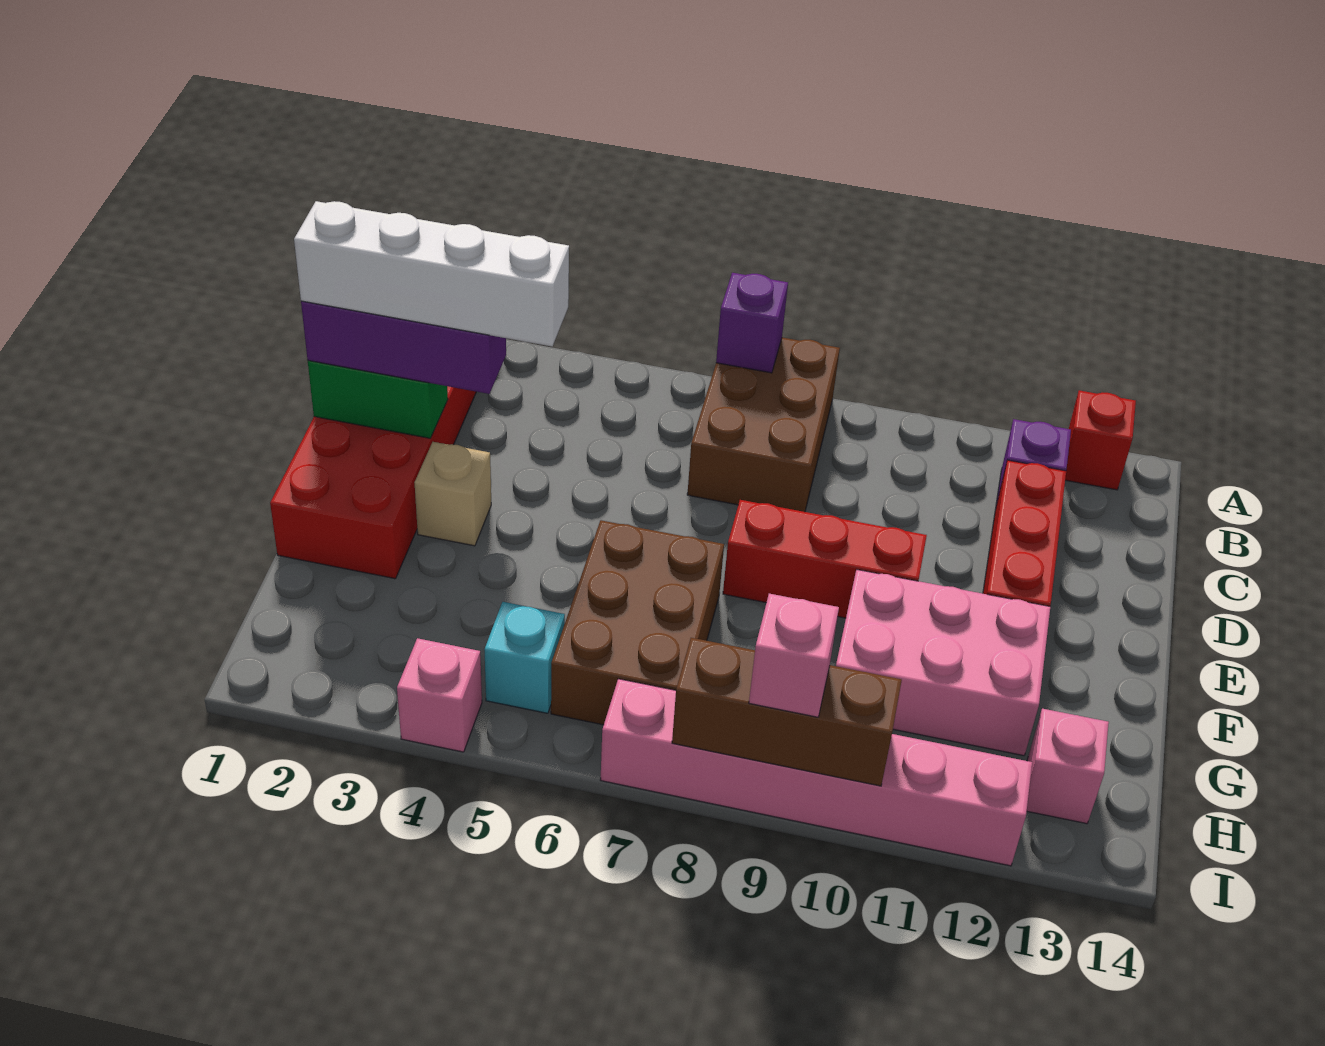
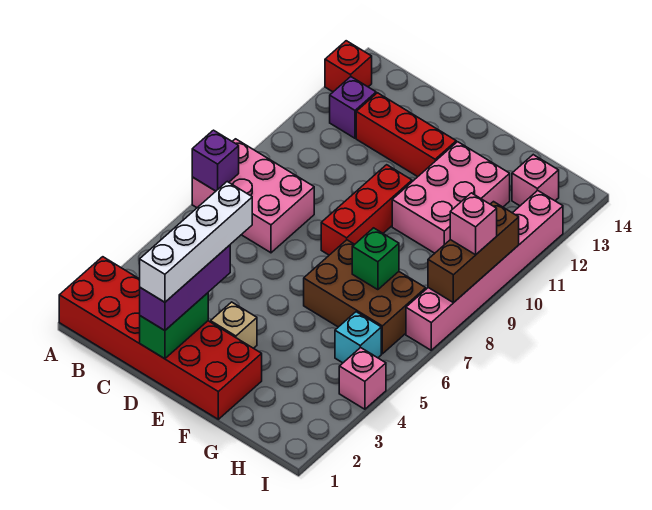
brown 2x3 brick [687,337,840,512] -> pink 2x3 brick [192,139,314,253]
none -> green 1x1 brick [352,228,399,290]

